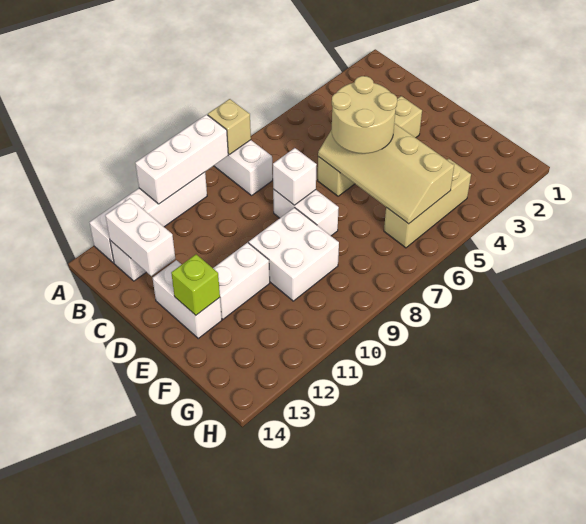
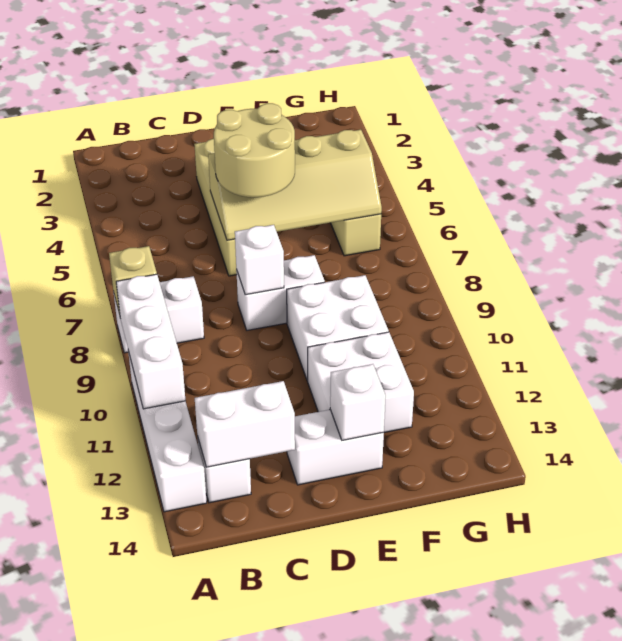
white 1x2 brick [213,243,270,319] -> white 2x2 brick [308,332,414,433]
lime 1x1 brick [171,254,220,315] -> white 1x1 brick [330,364,386,440]

